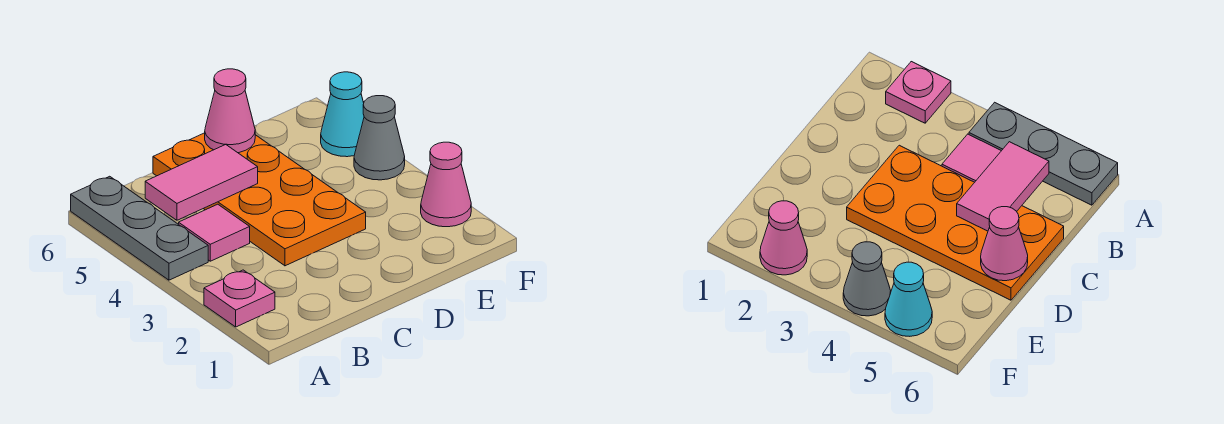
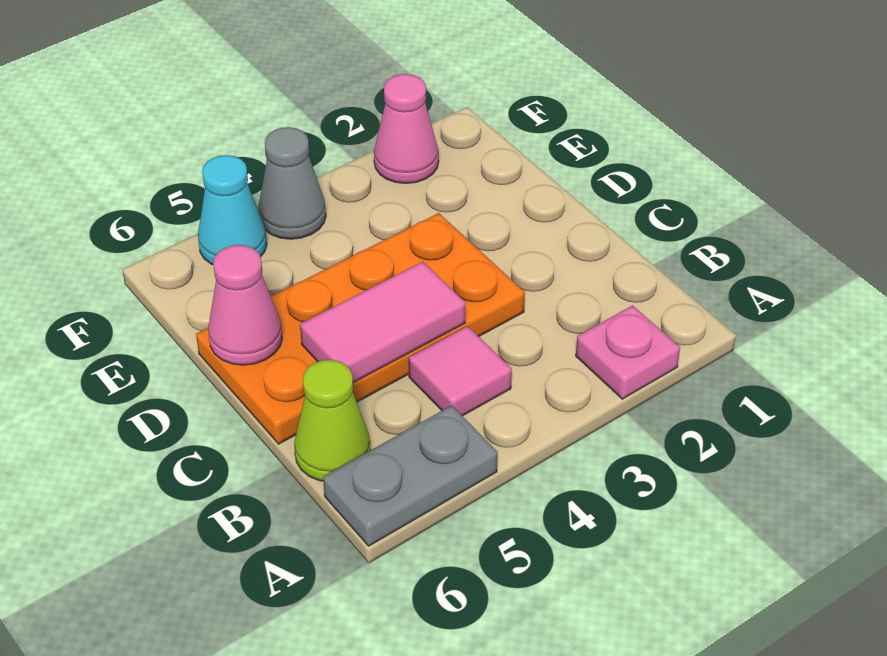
grey 1x3 plate [71,176,208,280] -> grey 1x2 plate [323,406,498,546]
pink 1x2 tile [145,144,258,220] -> pink 1x2 tile turned to [300,262,466,383]
none -> lime 1x1 cone [294,360,370,481]

